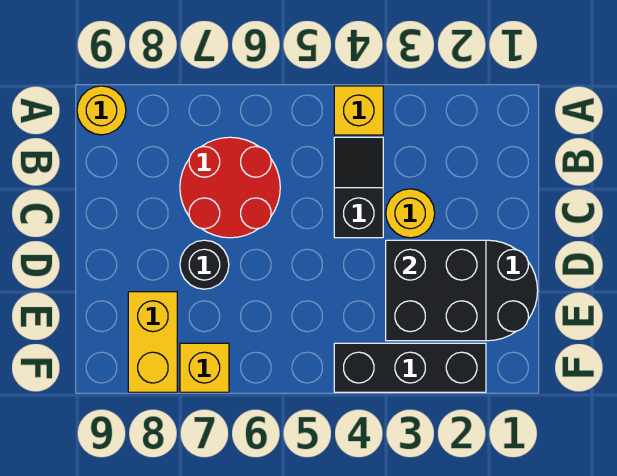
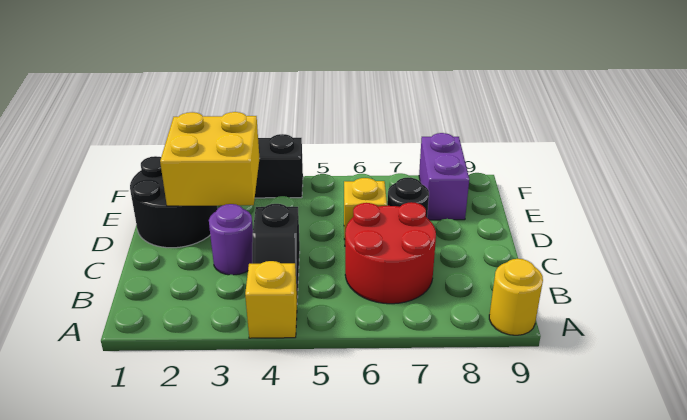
yellow 1x1 round brick [386,189,435,238] -> purple 1x1 round brick [209,204,253,275]
black 2x2 brick [386,240,486,341] -> yellow 2x2 brick [160,112,260,206]
yellow 1x2 brick [128,292,177,392] -> purple 1x2 brick [419,133,469,220]
yellow 1x1 brick [180,343,229,392] -> yellow 1x1 brick moved to [344,178,387,239]

